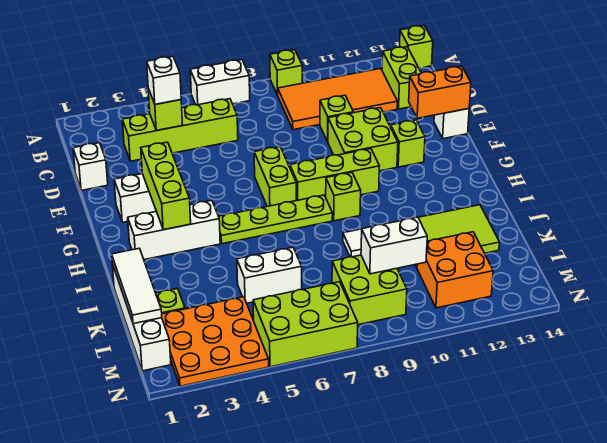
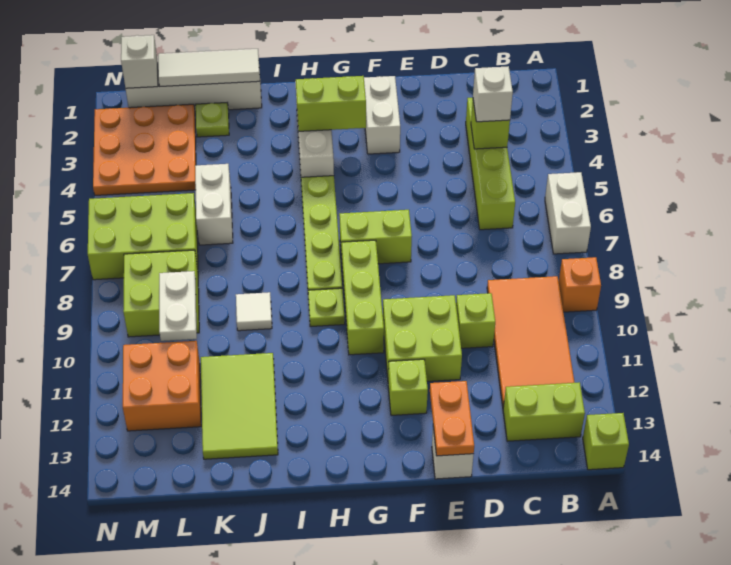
lime 1x1 brick [270,50,302,95] -> orange 1x1 brick [559,257,601,312]
white 1x1 brick [73,143,108,190] -> white 1x1 brick moved to [121,35,158,88]
orange 1x2 brick [409,66,471,118] -> orange 1x2 plate [430,381,474,456]
lime 1x3 brick [141,142,191,230] -> lime 1x2 brick [296,76,366,131]
lime 1x1 brick [326,172,361,221] -> lime 1x1 plate [308,288,345,327]
white 1x2 brick [361,217,427,274] -> white 1x2 plate [159,271,197,341]
lime 2x3 brick [253,282,358,367] -> lime 2x3 brick turned to [88,193,198,280]

